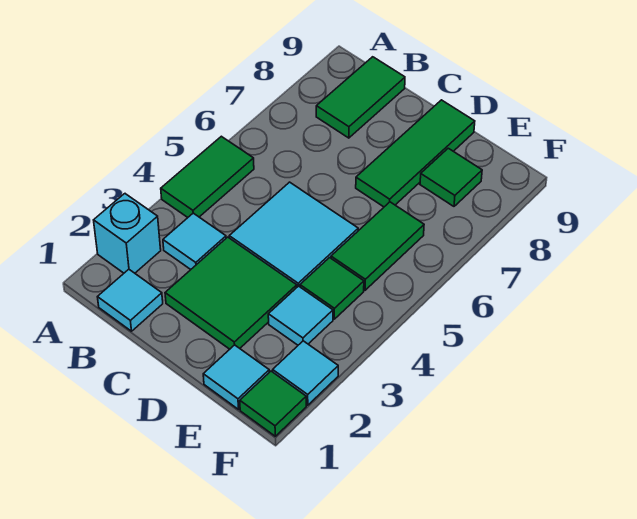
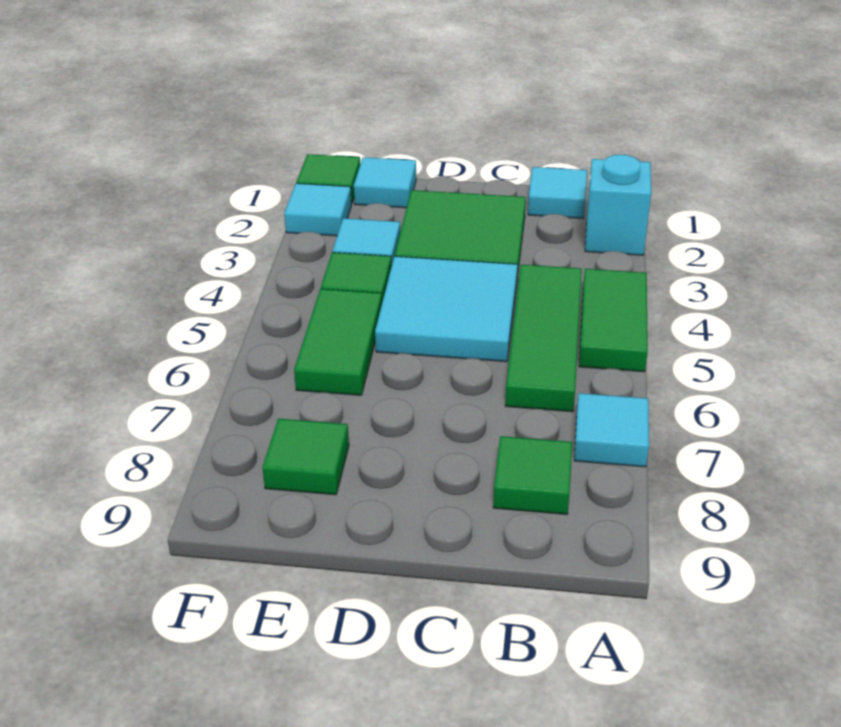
cyan 1x1 tile [163,213,226,269] -> cyan 1x1 tile moved to [574,393,649,467]
green 1x2 tile [316,57,405,138] -> green 1x1 tile [493,436,572,514]
green 1x3 tile [356,100,475,207] -> green 1x3 tile moved to [505,265,582,412]

